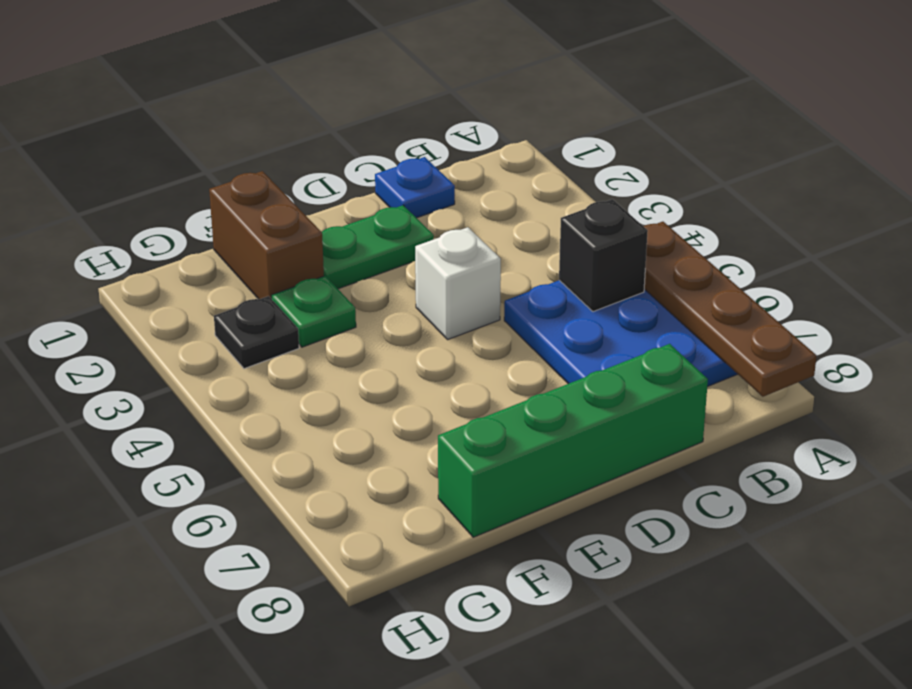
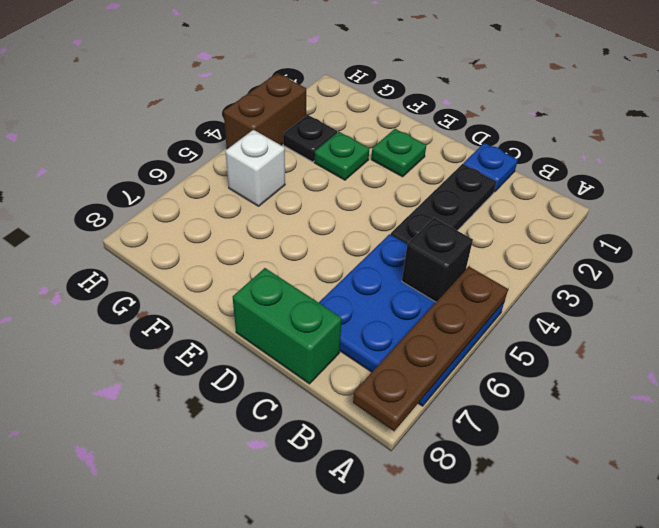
none -> black 1x3 plate [391,164,496,244]
green 1x4 brick [438,344,708,537] -> green 1x2 brick [233,268,342,384]
green 1x2 plate [322,205,434,289] -> green 1x1 plate [371,129,426,177]
white 1x1 brick [415,227,501,340] -> white 1x1 brick moved to [225,130,285,206]
brown 1x2 brick [209,171,324,299] -> brown 1x2 brick moved to [223,73,306,149]

